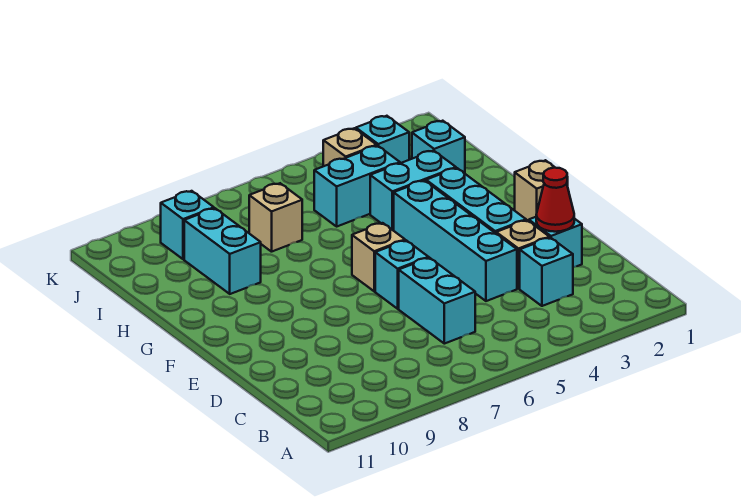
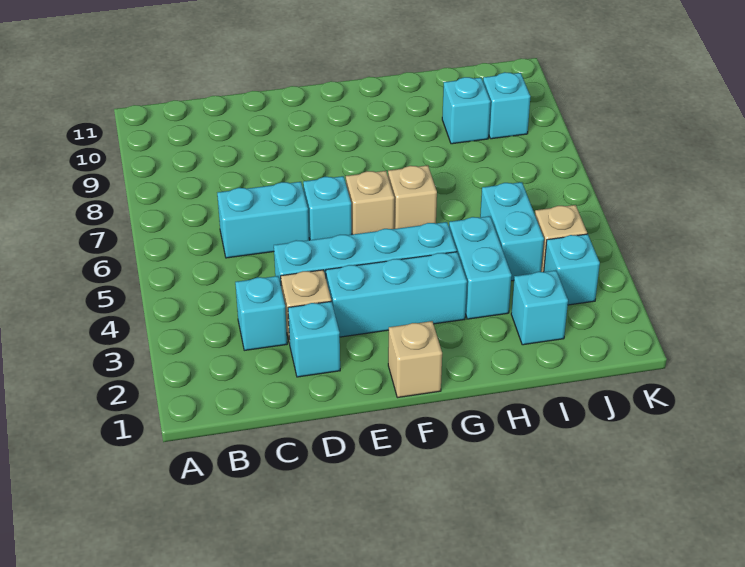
red 1x1 cone [536,168,574,232] -> none
cyan 1x2 brick [184,208,261,294] -> cyan 1x1 brick [442,77,491,144]
tan 1x1 brick [249,183,302,252] -> tan 1x1 brick moved to [388,165,437,229]

